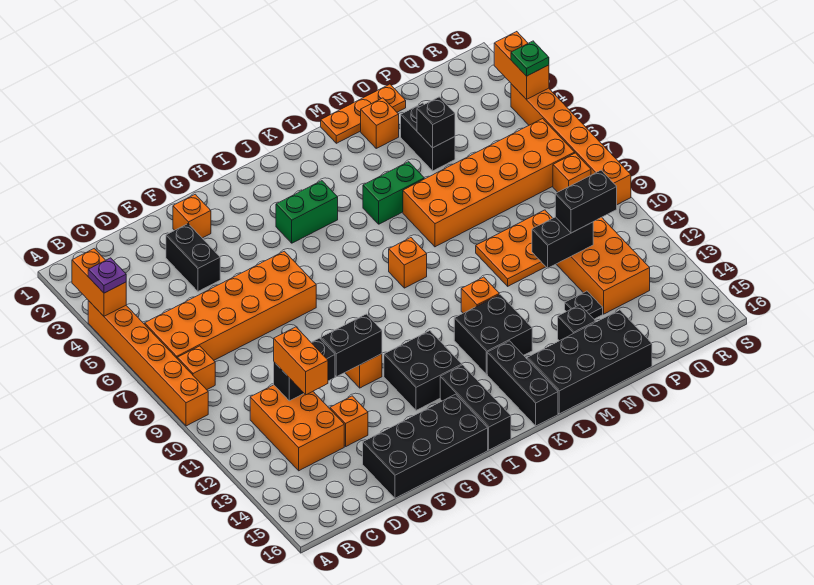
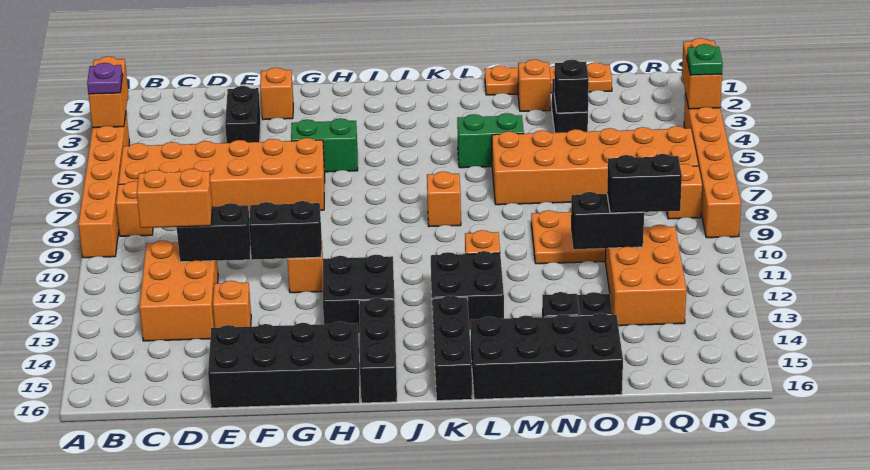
orange 1x2 brick [274,327,328,395] -> orange 1x2 brick turned to [137,169,212,228]
green 1x2 brick [276,181,338,243] -> green 1x2 brick moved to [291,118,358,172]
orange 1x3 plate [321,84,406,143] -> orange 1x4 plate [485,62,612,95]

